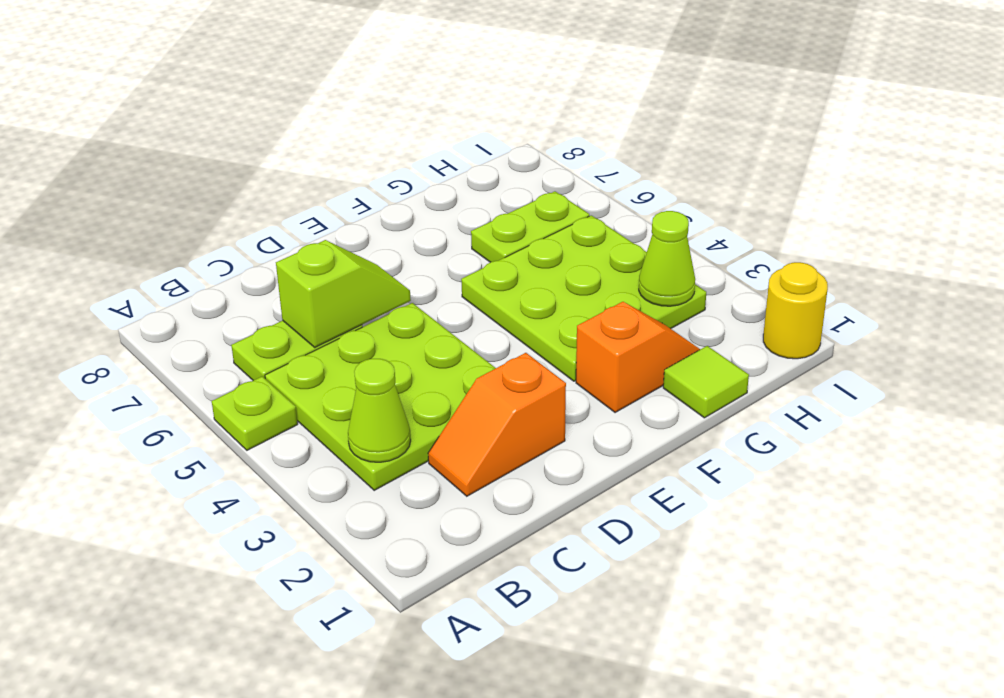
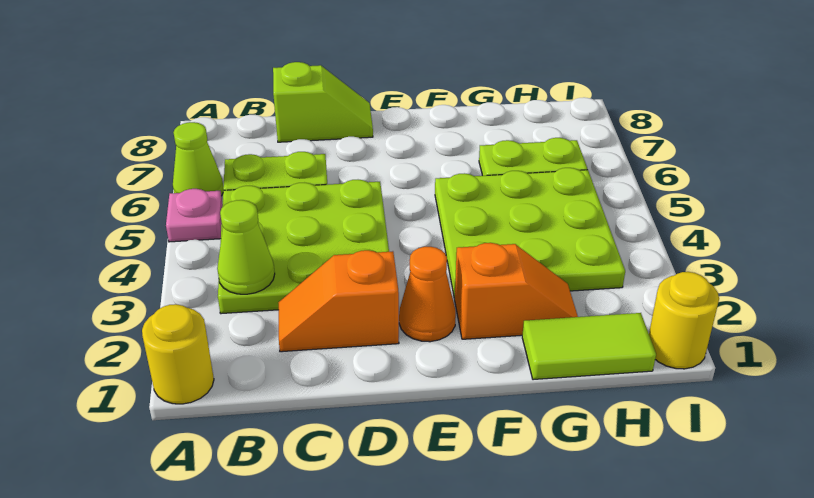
none -> yellow 1x1 round brick [142,304,214,404]
lime 1x1 plate [212,376,298,450] -> pink 1x1 plate [166,189,223,242]
lime 1x2 slope [276,240,411,347] -> lime 1x2 slope moved to [273,62,373,142]
none -> orange 1x1 cone [399,247,456,342]
lime 1x1 tile [663,346,749,418] -> lime 1x2 tile [522,313,656,380]
lime 1x1 cone [639,211,695,306] -> lime 1x1 cone moved to [173,122,223,196]

